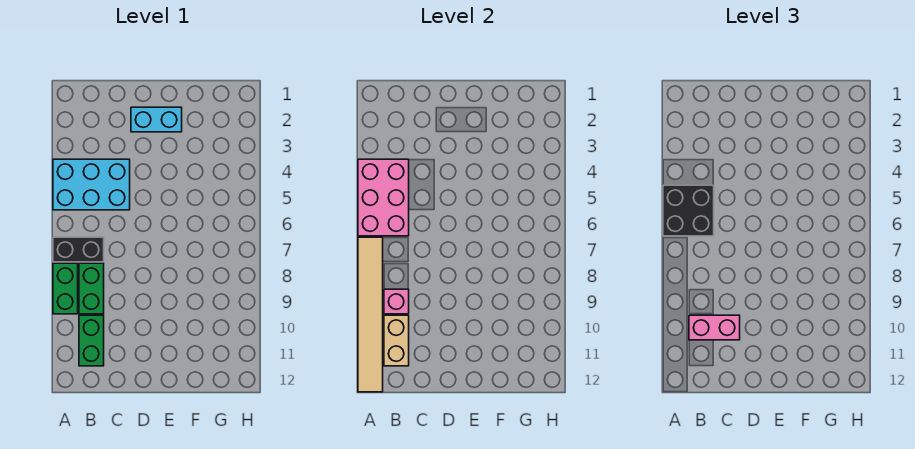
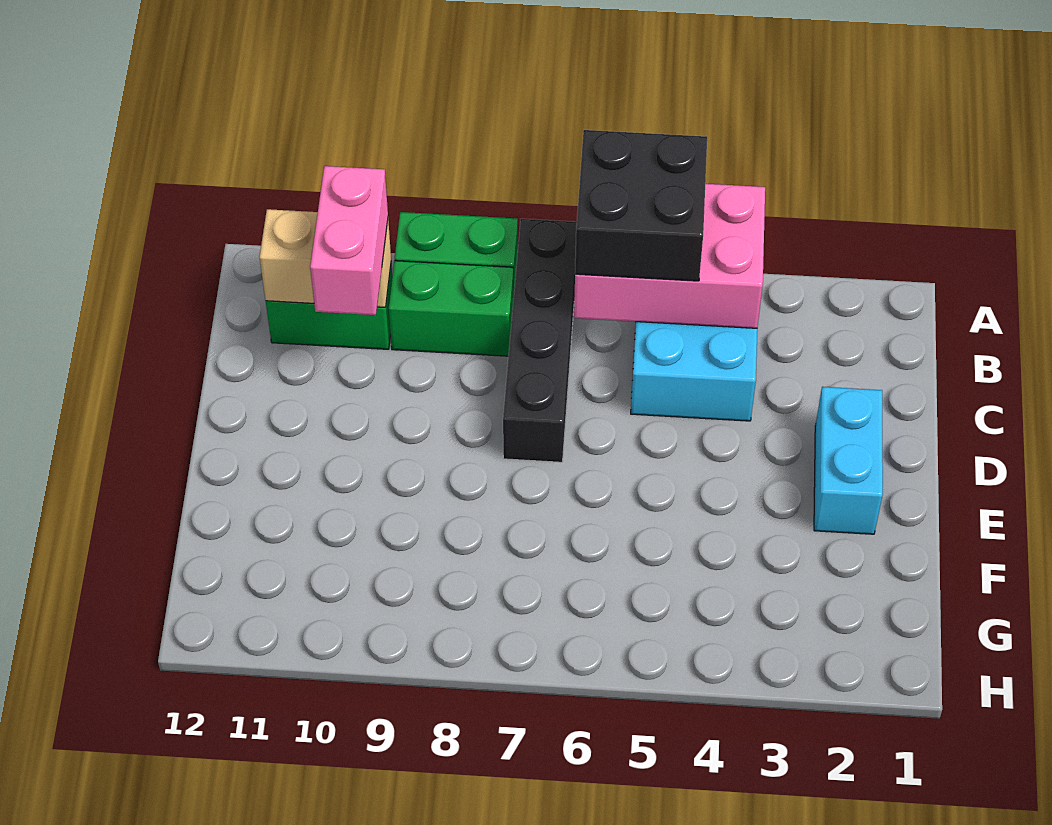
black 1x2 brick [53,237,104,262] -> black 1x4 brick [503,219,577,462]
tan 1x6 tile [358,237,383,392] -> none
pink 1x1 brick [384,289,409,314] -> none

